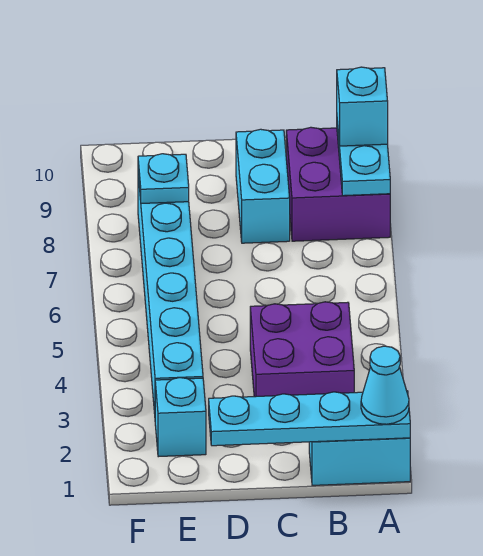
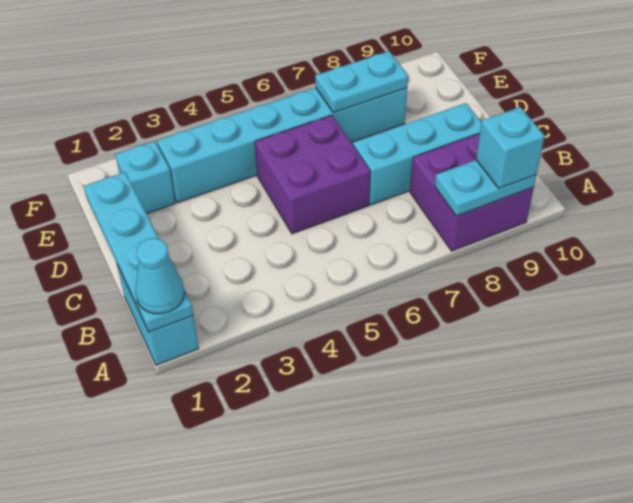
purple 2x2 brick [250,302,354,397] -> purple 2x2 brick moved to [255,115,370,234]
cyan 1x2 brick [236,129,290,243] -> cyan 1x3 brick [353,103,482,205]
cyan 1x1 plate [138,154,189,204] -> cyan 1x2 plate [315,51,408,113]

